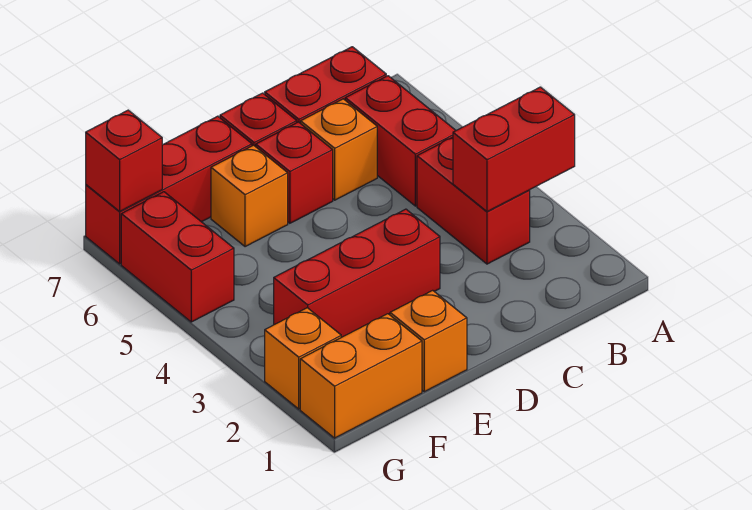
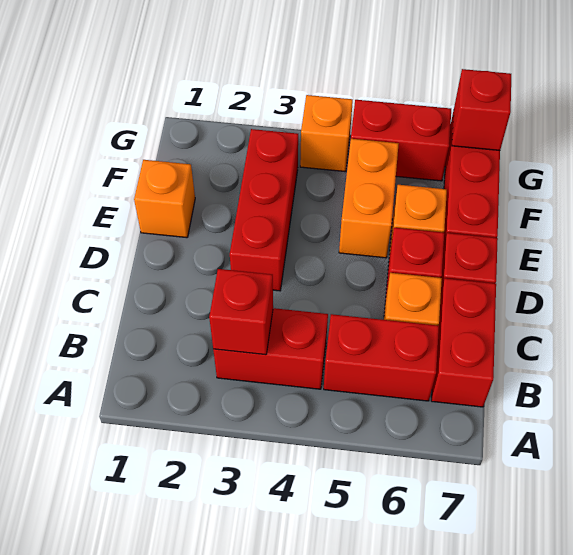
red 1x2 brick [453,87,575,212] -> red 1x1 brick [209,269,273,355]
orange 1x2 brick [300,314,422,438] -> orange 1x2 brick moved to [339,139,399,258]
orange 1x1 brick [265,308,341,409] -> orange 1x1 brick moved to [300,95,353,172]

